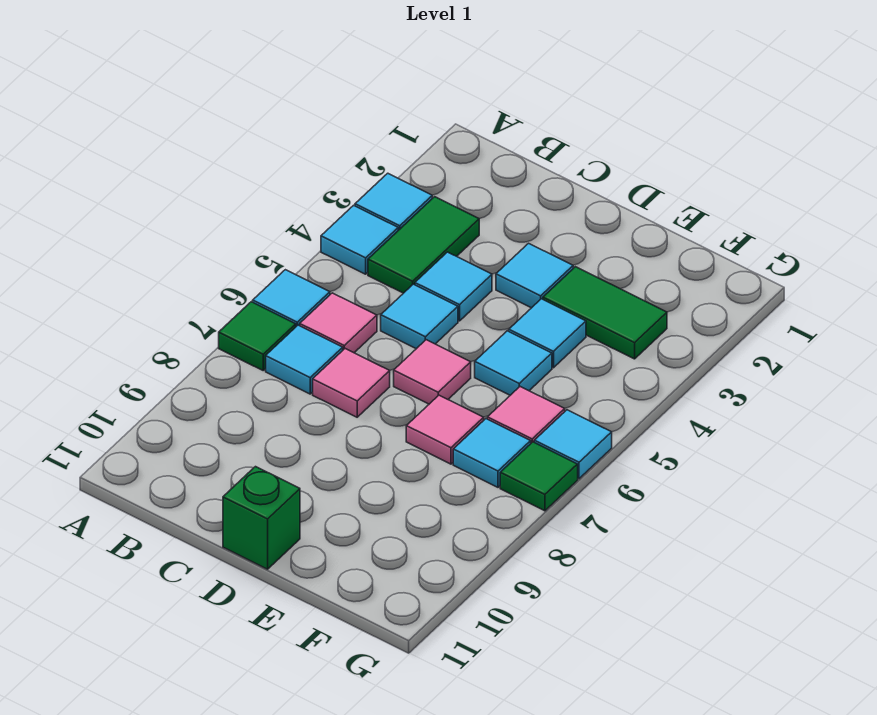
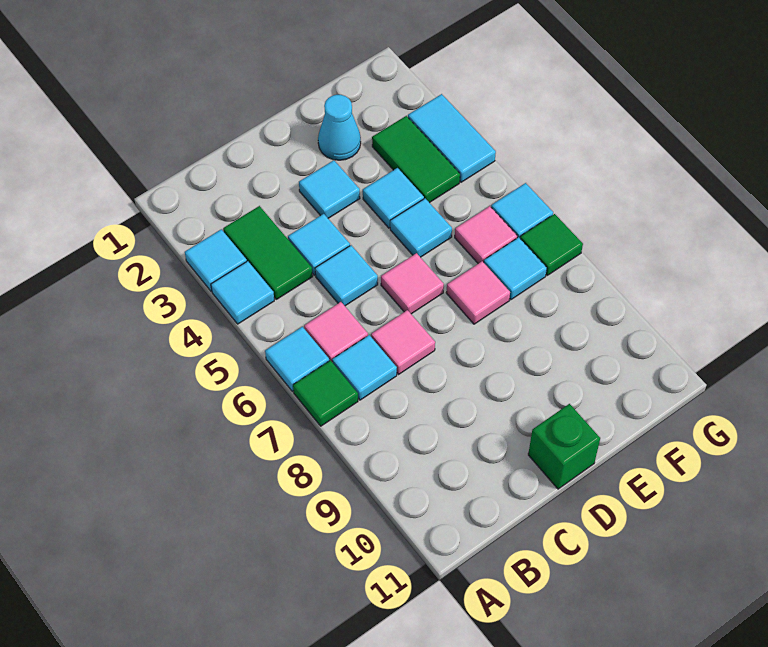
none -> cyan 1x1 cone [318,95,361,160]
green 1x2 tile [543,267,667,359] -> green 1x2 tile turned to [372,116,460,203]
none -> cyan 1x2 tile [408,94,496,182]

